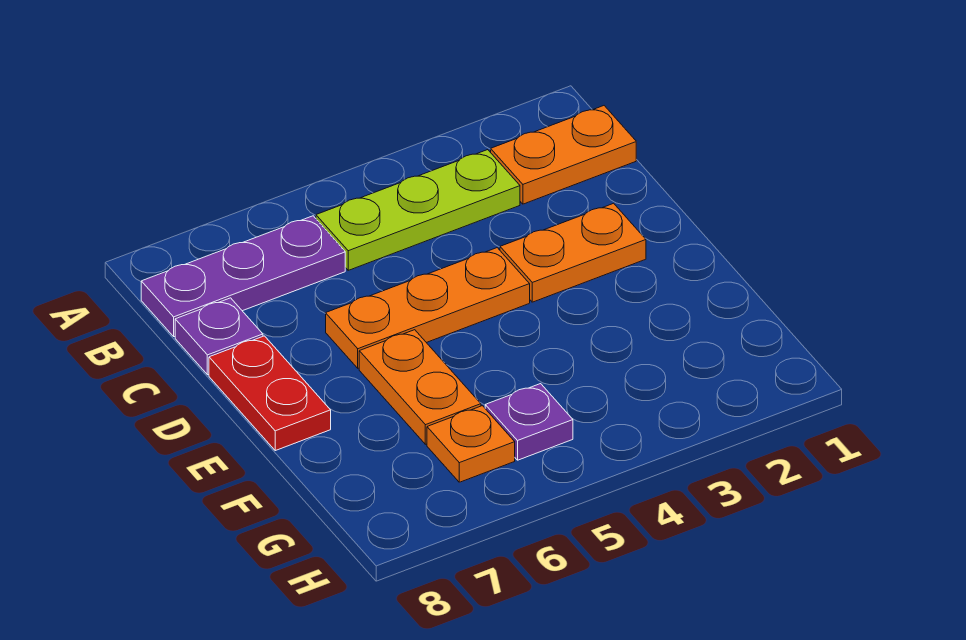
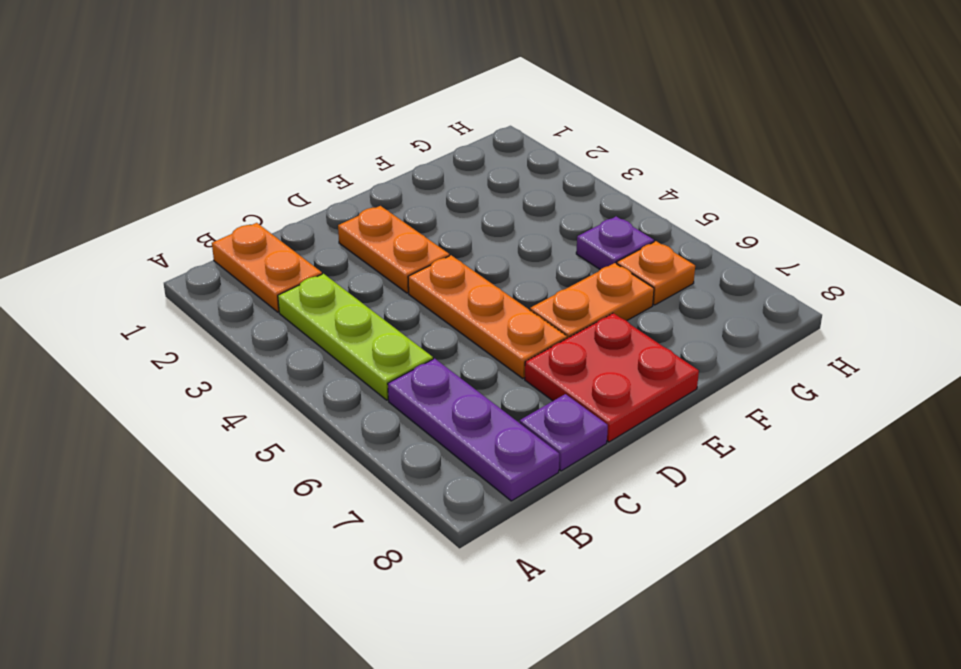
red 1x2 plate [209,336,331,451] -> red 2x2 plate [525,313,699,442]

